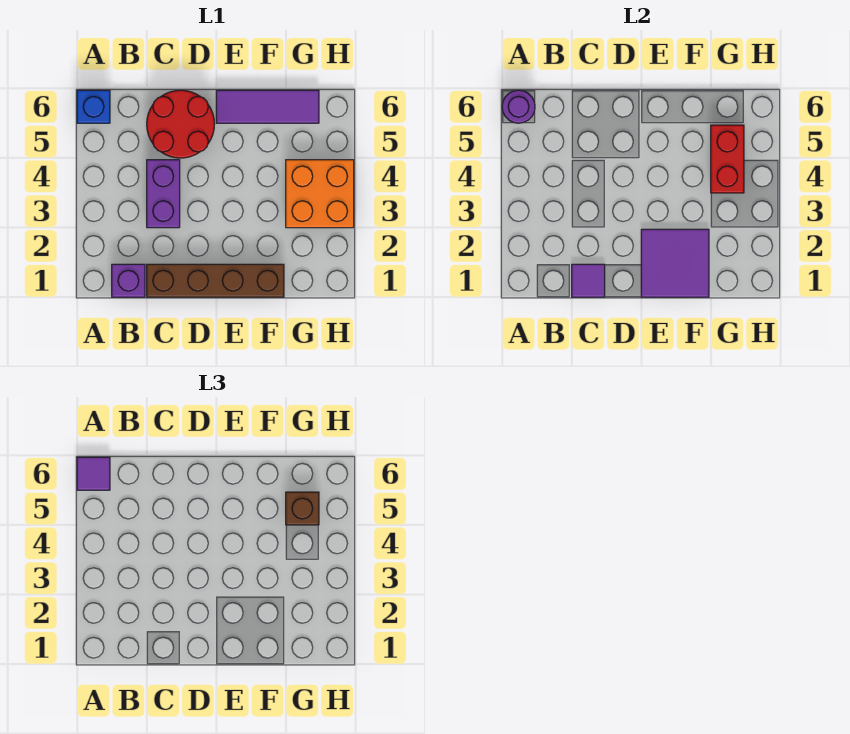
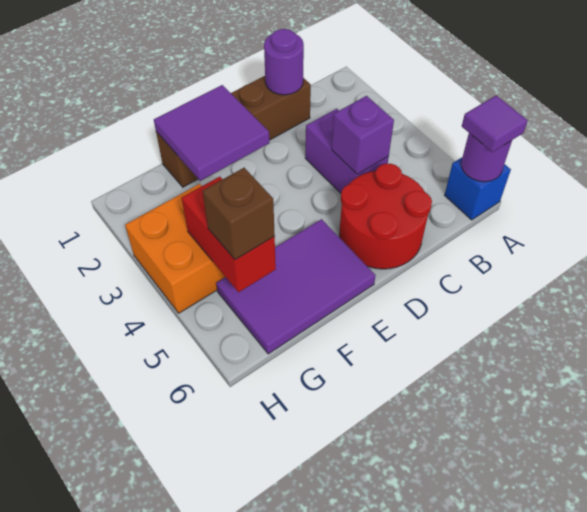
purple 1x1 brick [112,264,145,297] -> purple 1x1 brick moved to [332,96,394,174]
purple 1x1 tile [572,264,605,297] -> purple 1x1 round brick [264,29,304,95]
purple 1x3 tile [216,90,319,123] -> purple 2x3 tile [216,219,376,354]

